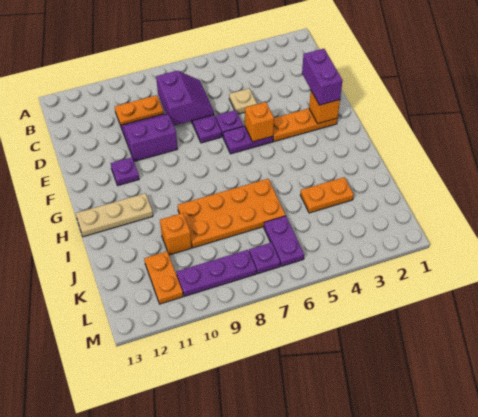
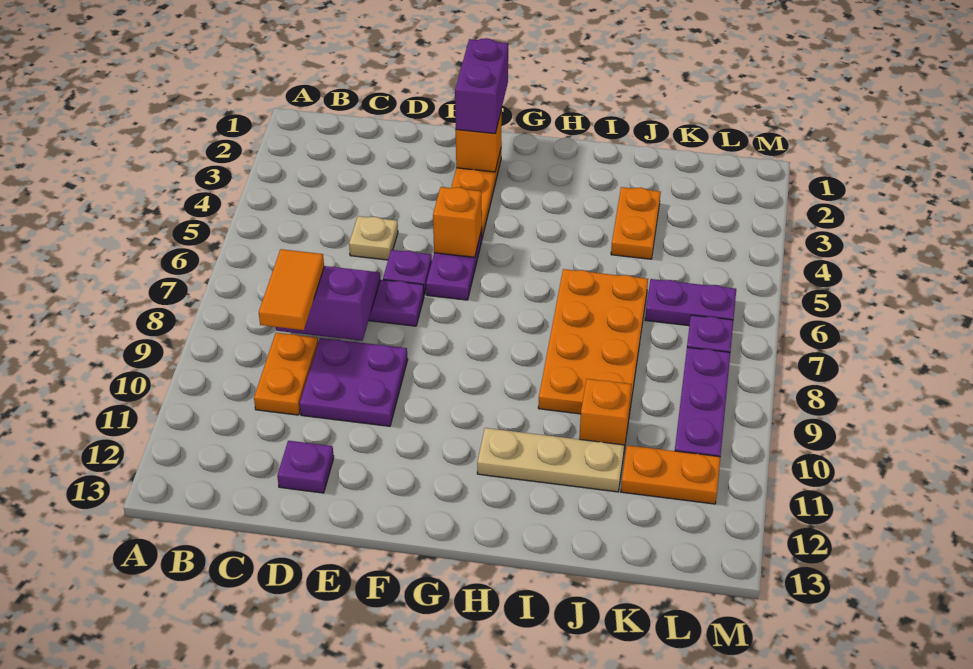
none -> orange 1x2 tile [259,249,324,330]
purple 2x2 slope [121,114,178,161] -> purple 2x2 plate [300,338,408,426]
purple 1x2 brick [302,49,343,105] -> purple 1x2 brick turned to [455,38,508,134]
purple 1x1 plate [111,157,139,186] -> purple 1x1 plate moved to [277,441,334,493]
tan 1x3 plate [76,193,153,237] -> tan 1x3 plate turned to [477,428,624,492]

